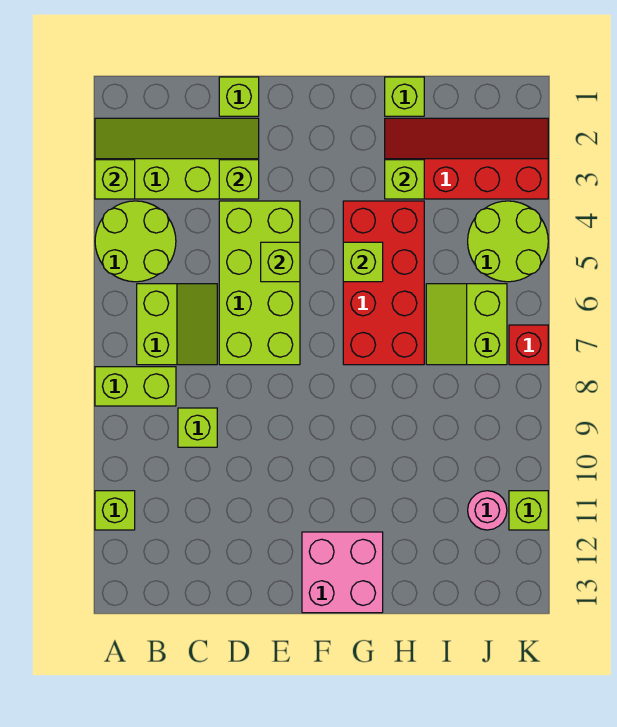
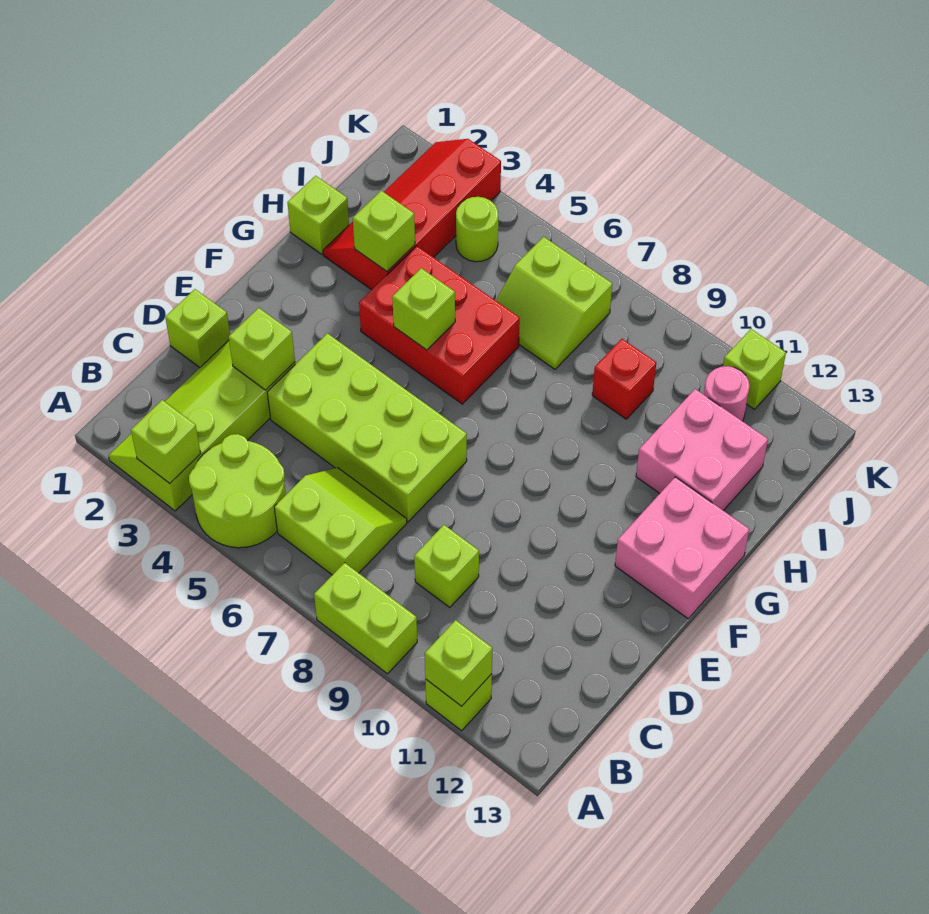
lime 1x2 brick [95,367,176,406] -> lime 1x2 brick turned to [314,563,417,674]
lime 1x1 brick [261,242,300,282] -> lime 1x1 brick moved to [425,620,492,706]
red 2x4 brick [343,201,424,365] -> red 2x3 brick [359,246,520,404]
none -> pink 2x2 brick [636,389,768,510]
lime 2x2 round brick [468,201,548,282] -> lime 1x1 round brick [456,197,498,262]
red 1x1 brick [509,325,548,365] -> red 1x1 brick moved to [592,339,656,419]

